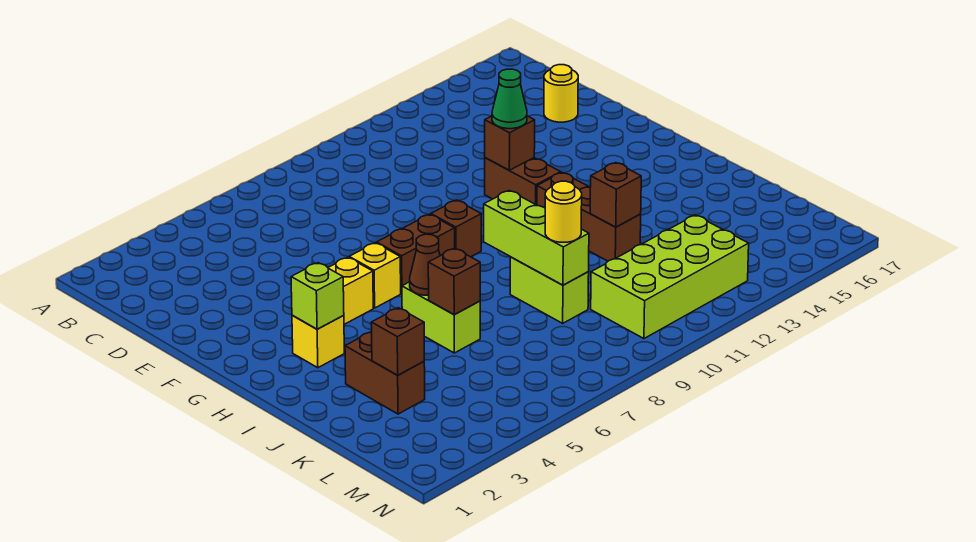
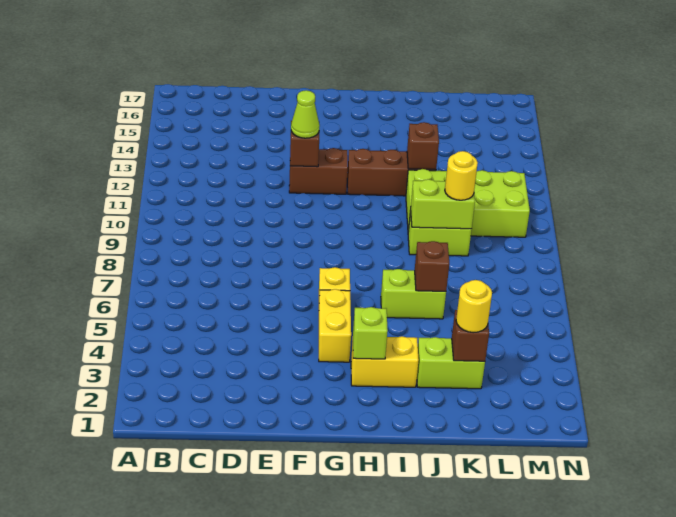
yellow 1x1 round brick [544,65,578,122] -> yellow 1x1 round brick moved to [456,280,492,333]
green 1x1 cone [492,69,527,129] -> lime 1x1 cone [291,90,320,138]
brown 1x2 brick [377,214,455,293] -> none
brown 1x1 brick [431,200,481,257] -> none
yellow 1x1 brick [292,315,344,368] -> yellow 1x2 brick [351,336,419,387]
brown 1x1 cone [410,234,440,295] -> none
lime 1x3 brick [484,191,589,285] -> lime 1x2 brick [411,179,475,229]
brown 1x2 brick [345,332,425,414] -> lime 1x2 brick [417,337,485,389]
lime 2x4 brick [591,215,749,339] -> lime 2x4 brick turned to [406,169,530,237]

